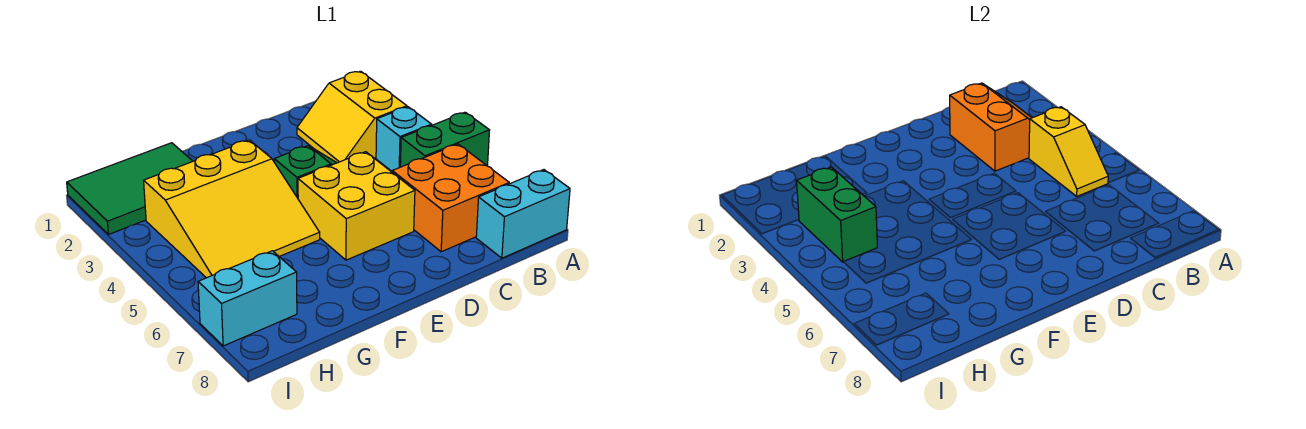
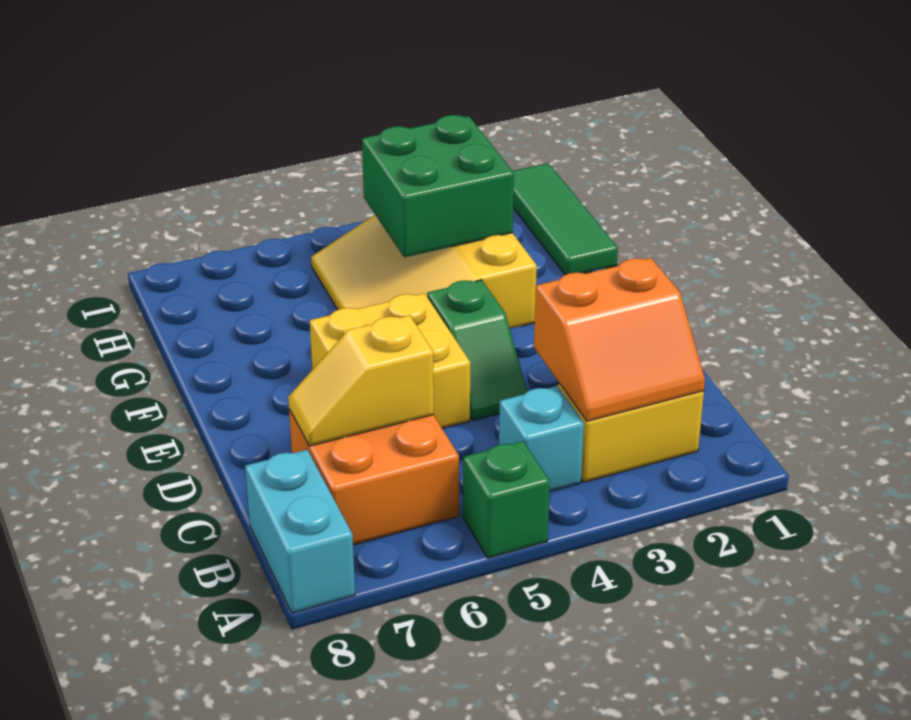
green 1x2 brick [400,112,490,167] -> green 1x1 brick [463,441,550,558]
yellow 1x2 slope [1029,107,1108,196] -> yellow 1x2 slope moved to [288,315,434,446]
green 2x3 tile [67,143,193,235] -> green 1x3 tile [513,163,618,275]
green 1x2 brick [797,167,877,262] -> green 2x2 brick [362,115,514,257]
cyan 1x2 brick [198,251,297,346] -> none

